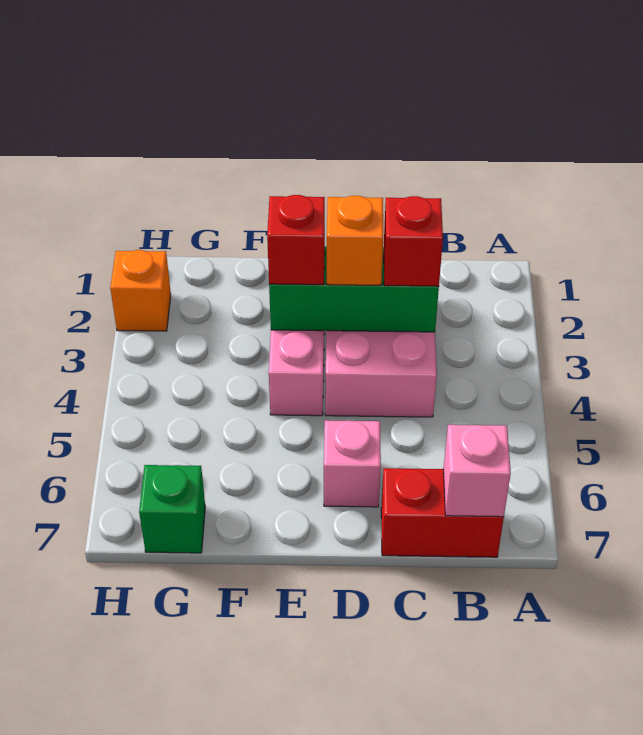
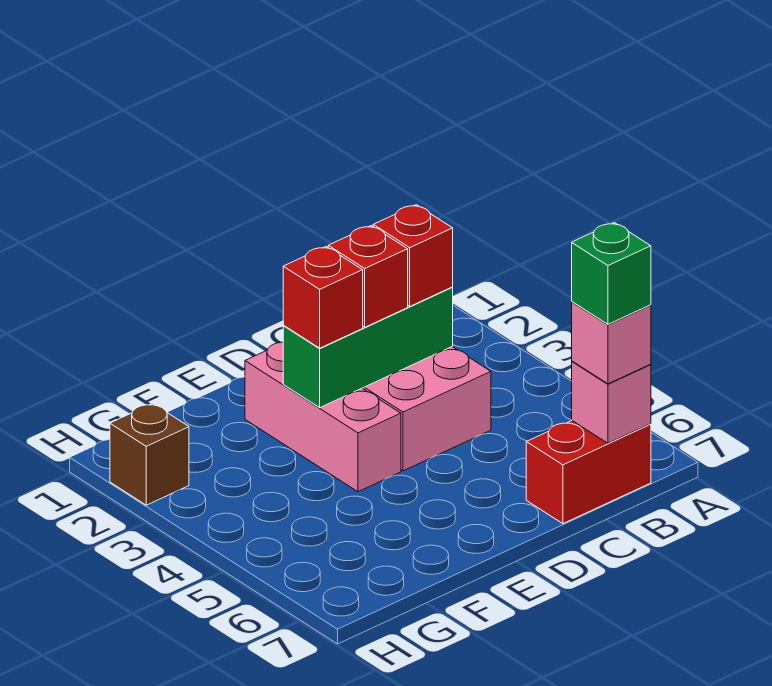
orange 1x1 brick [327,196,383,285] -> red 1x1 brick [328,226,408,327]
pink 1x1 brick [324,420,381,507] -> pink 1x1 brick moved to [572,302,651,384]
green 1x1 brick [139,465,205,553] -> green 1x1 brick moved to [572,223,651,324]
orange 1x1 brick [110,250,171,331] -> brown 1x1 brick [110,403,189,505]

